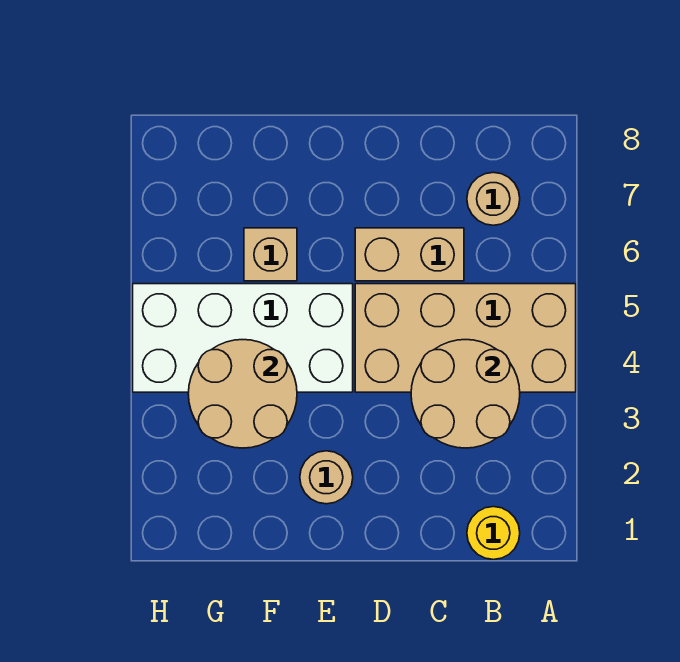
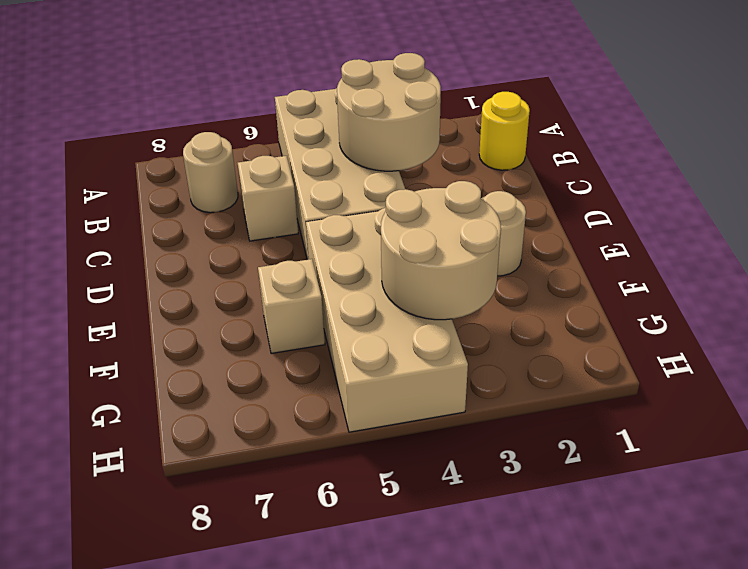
tan 1x2 brick [355,228,464,281] -> tan 1x1 brick [238,156,298,241]
white 2x4 brick [133,284,353,392] -> tan 2x4 brick [306,208,468,432]

